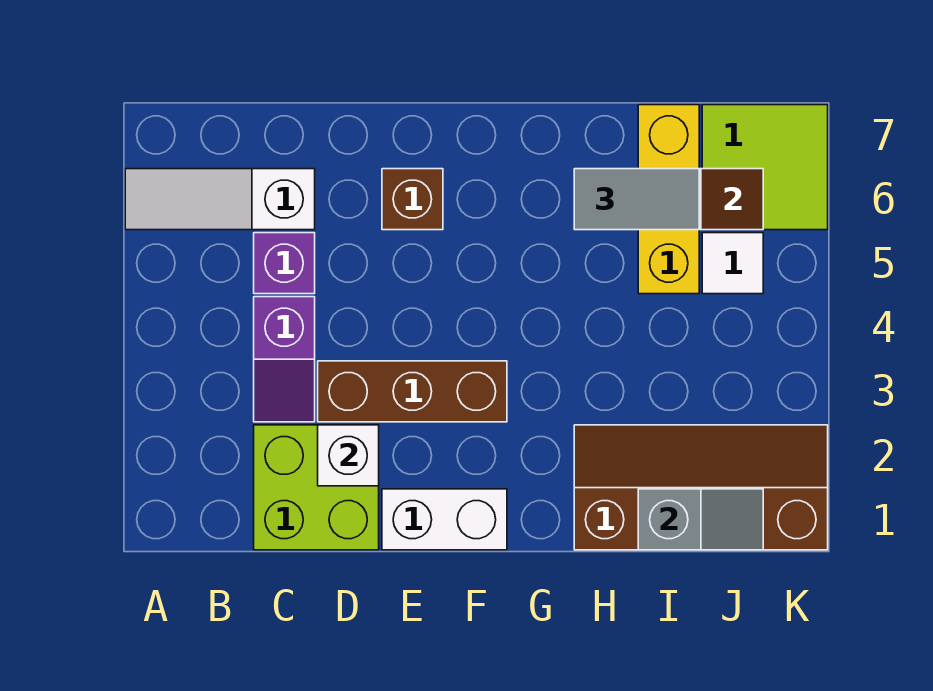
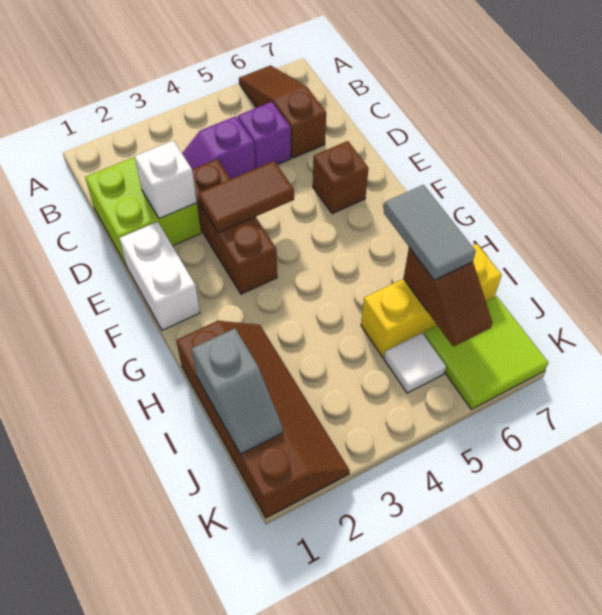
white 1x3 slope [125,169,315,230] -> brown 1x3 slope [239,65,326,158]
none -> brown 1x2 tile [198,161,294,233]

